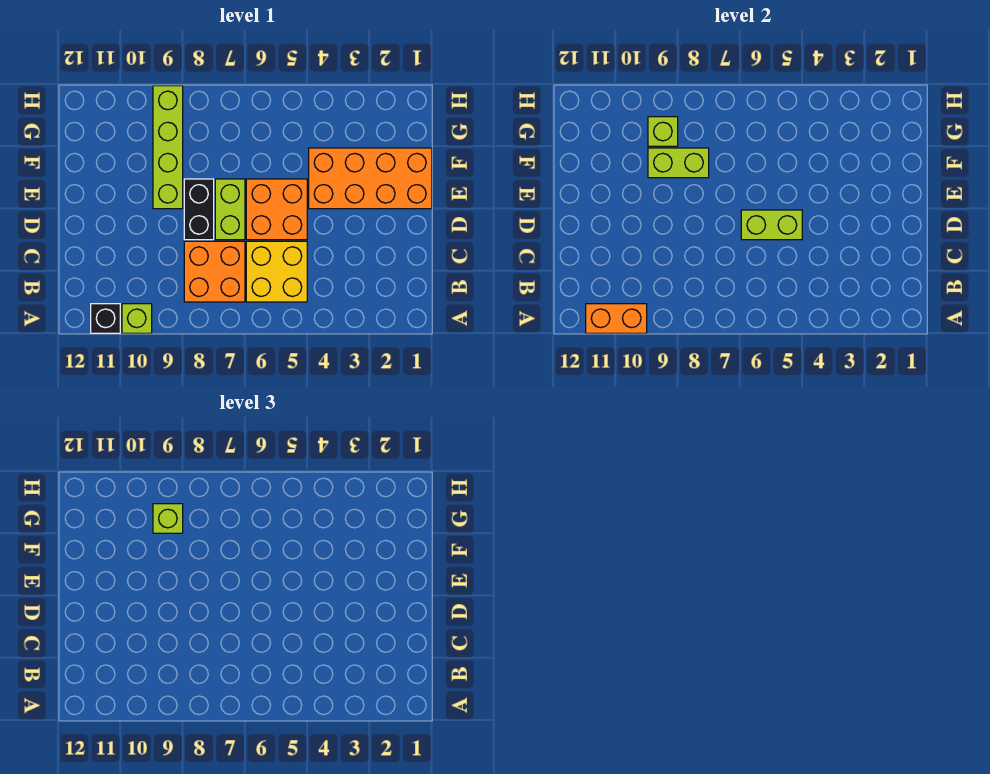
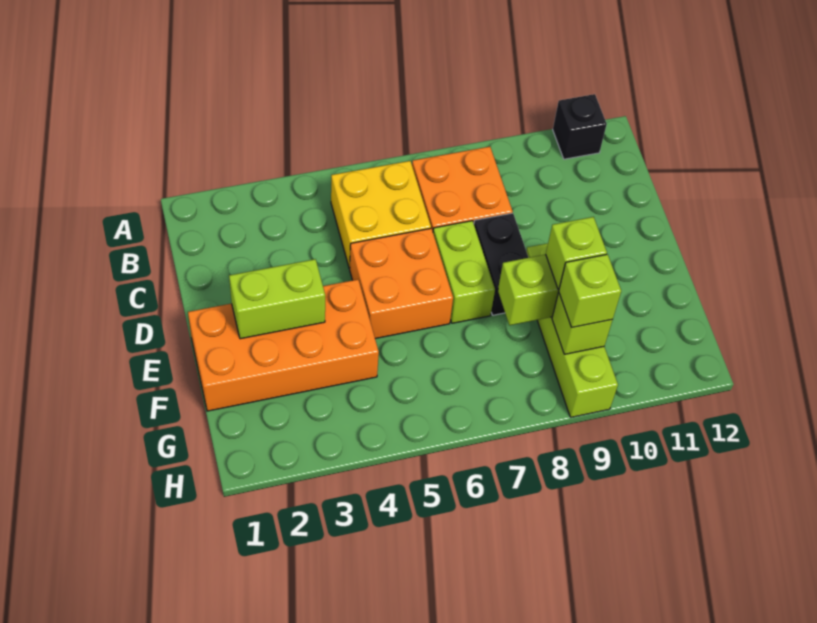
lime 1x1 brick [122,304,152,333] -> lime 1x1 brick moved to [546,217,607,289]
orange 1x2 brick [586,304,647,333] -> none
lime 1x2 brick [741,210,802,240] -> lime 1x2 brick moved to [229,259,325,339]

